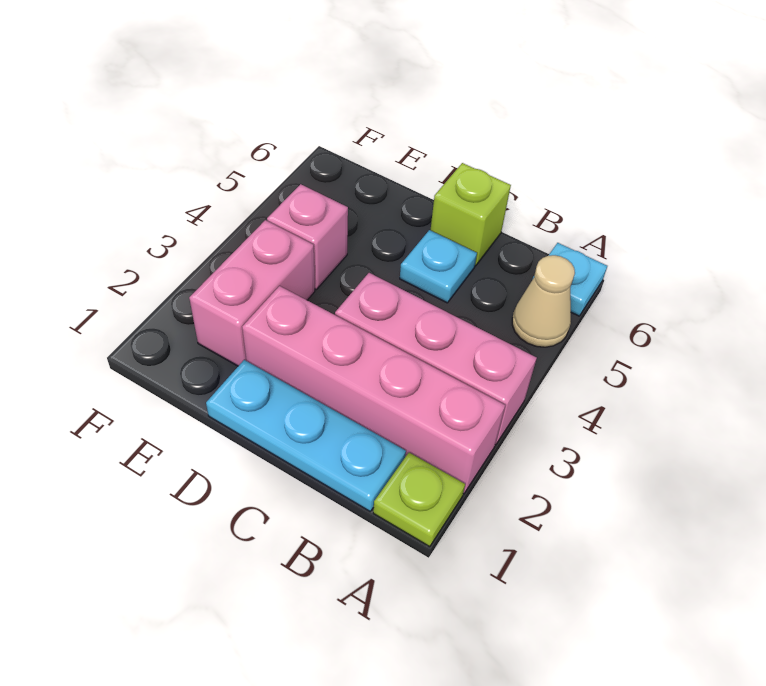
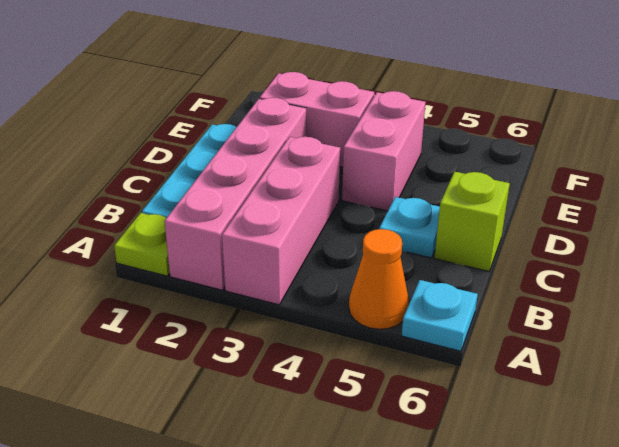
tan 1x1 cone [512,255,575,347] -> orange 1x1 cone [349,229,409,329]
pink 1x1 brick [267,184,348,289] -> pink 1x2 brick [342,91,426,211]

